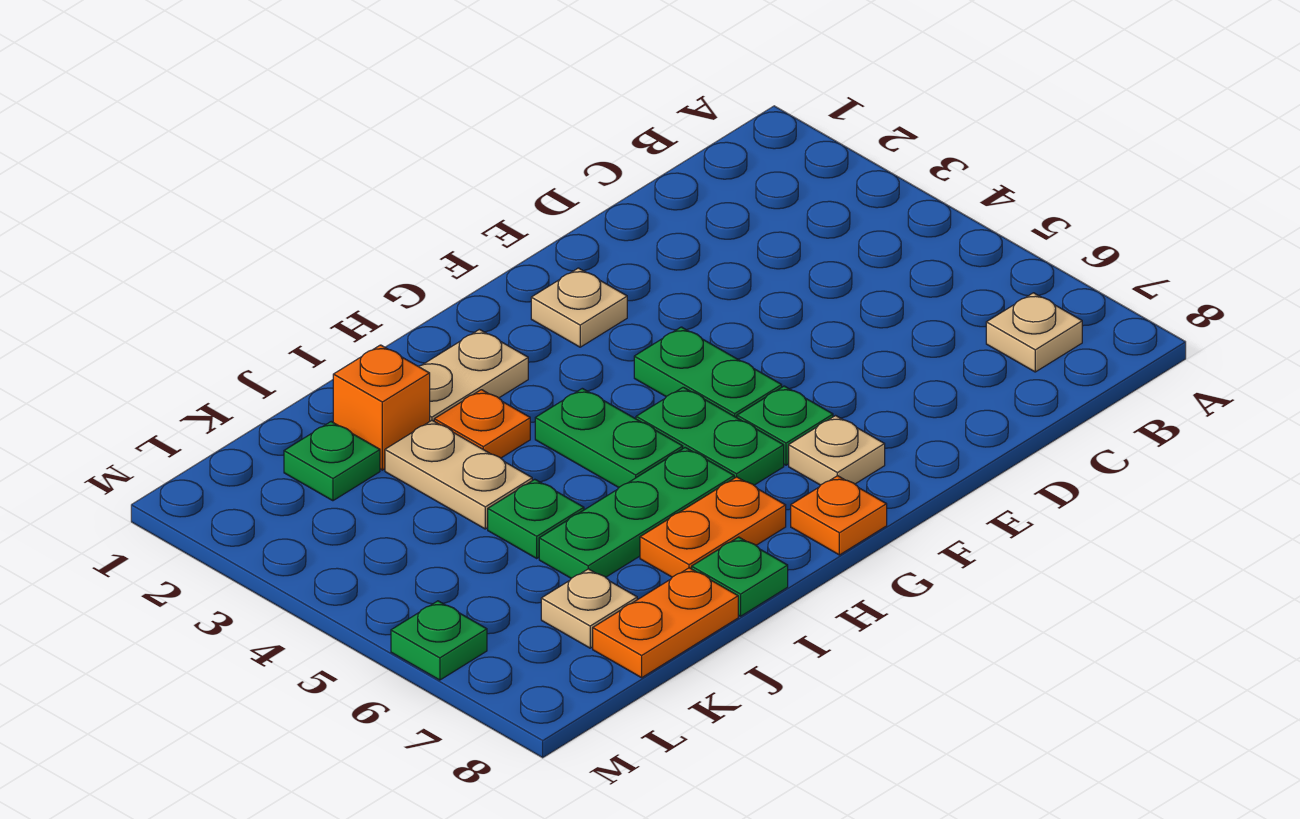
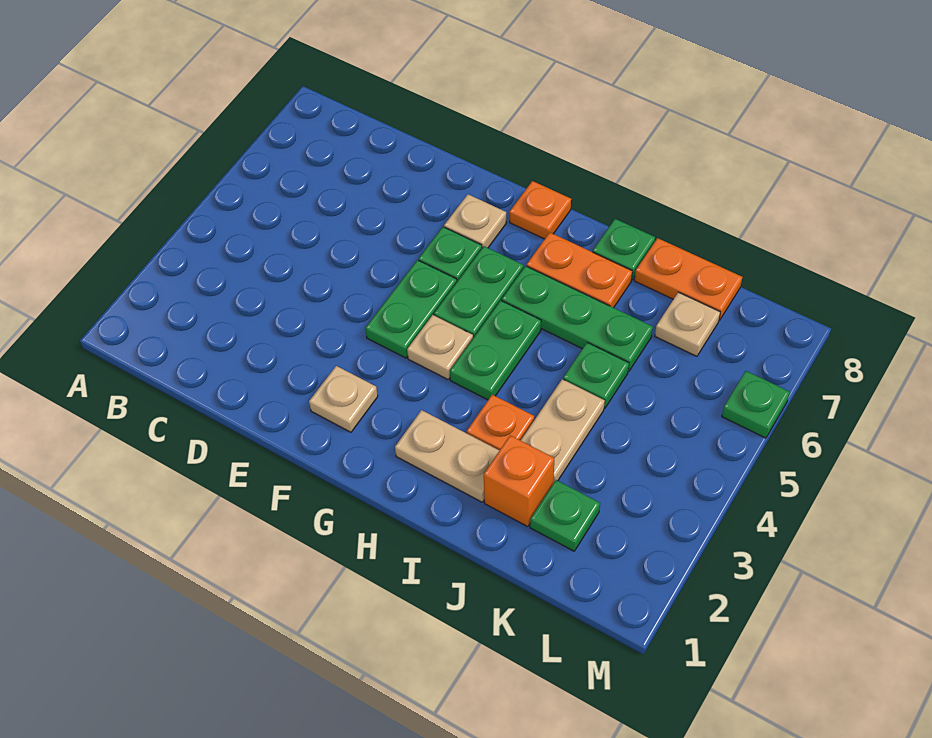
tan 1x1 plate [986,293,1082,372] -> tan 1x1 plate moved to [407,315,473,379]

